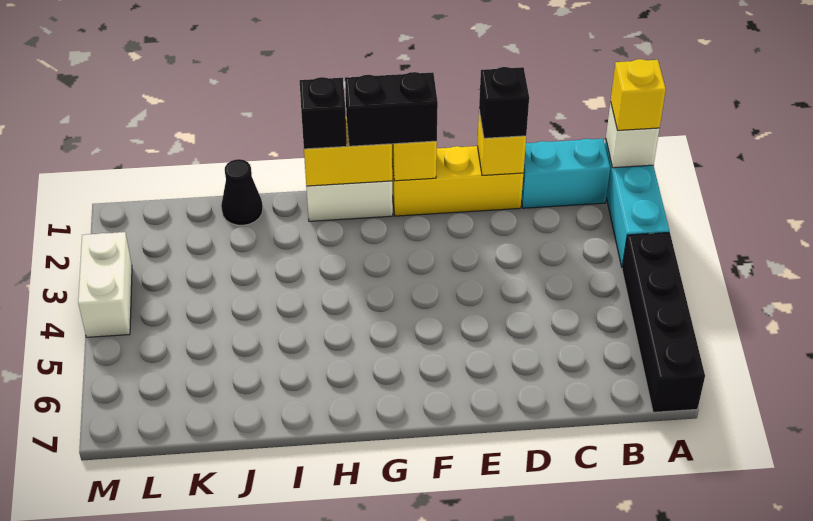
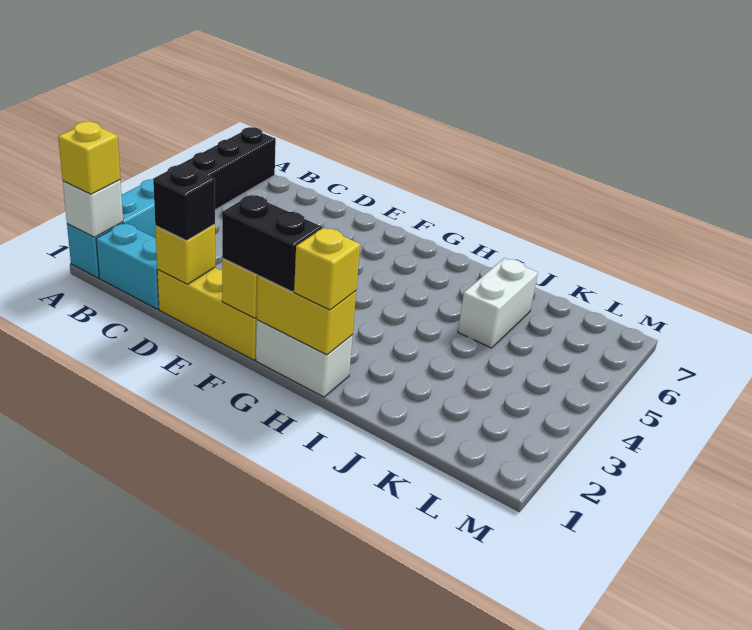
black 1x1 brick [300,77,347,149] -> yellow 1x1 brick [294,228,360,310]
black 1x1 cone [221,159,263,225] -> none
white 1x2 brick [78,232,132,337] -> white 1x2 brick moved to [458,258,538,348]

